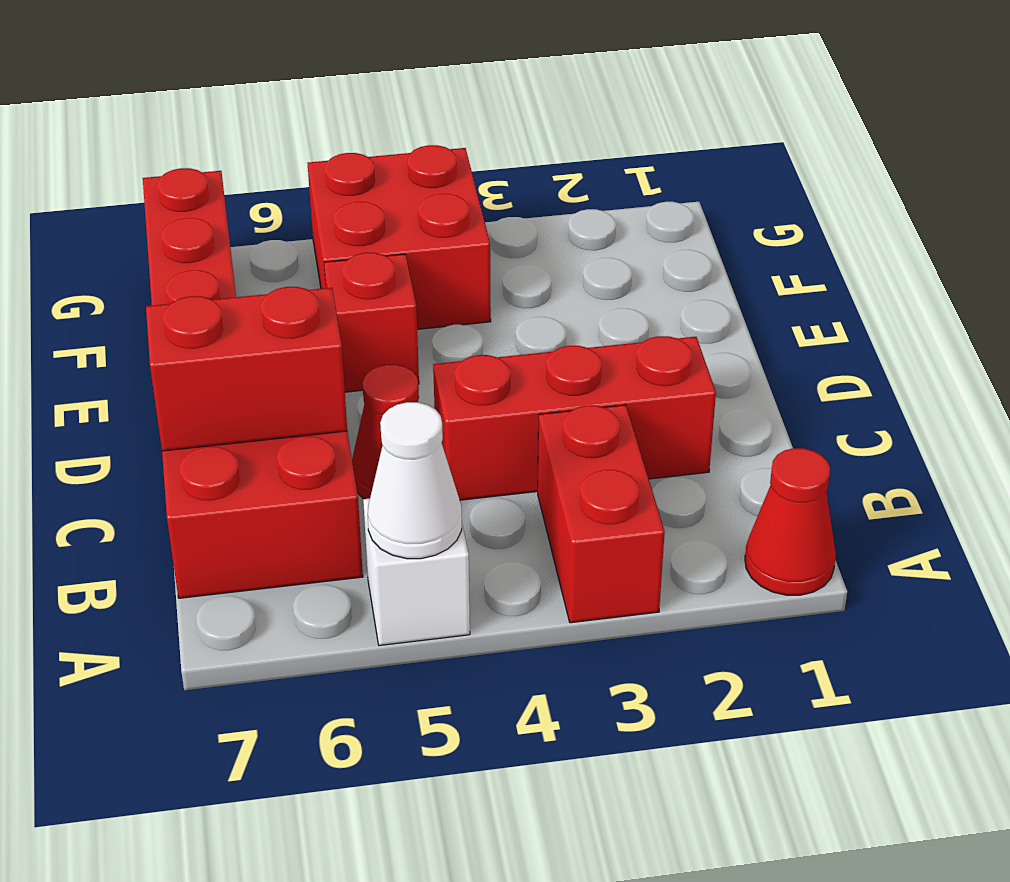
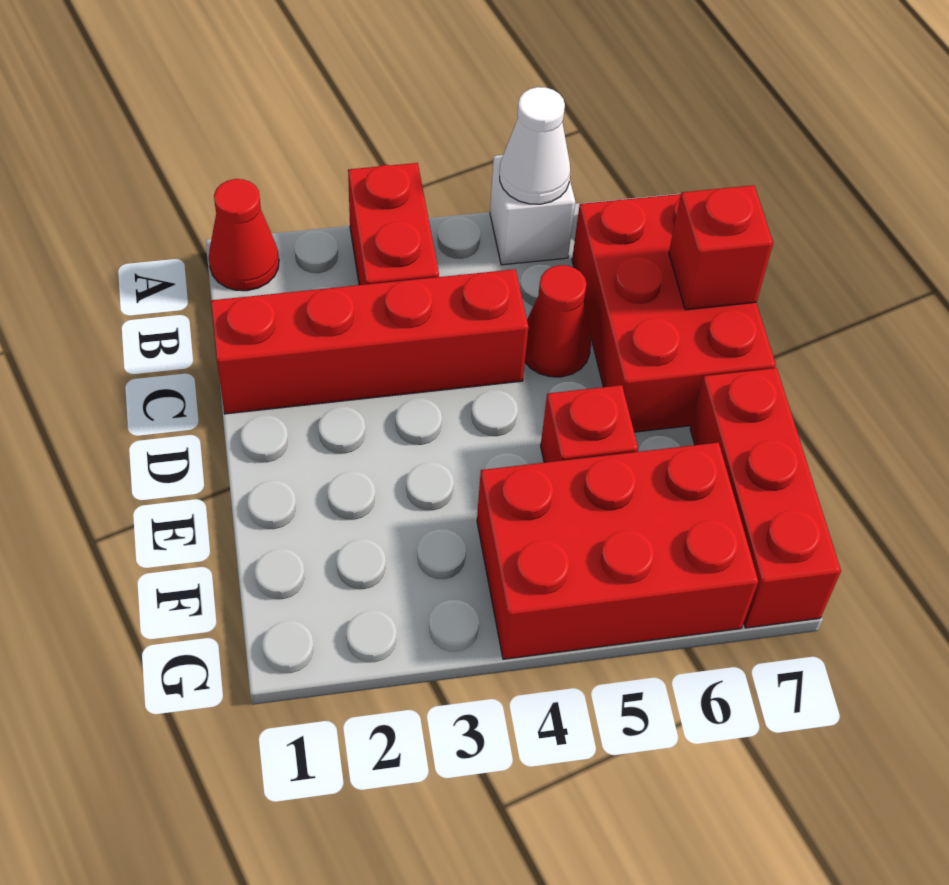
red 1x3 brick [433,336,716,500] -> red 1x4 brick [211,269,528,414]
red 1x2 brick [146,287,347,451] -> red 1x1 brick [669,185,773,310]
red 2x2 brick [308,145,491,329] -> red 2x3 brick [477,442,758,659]

